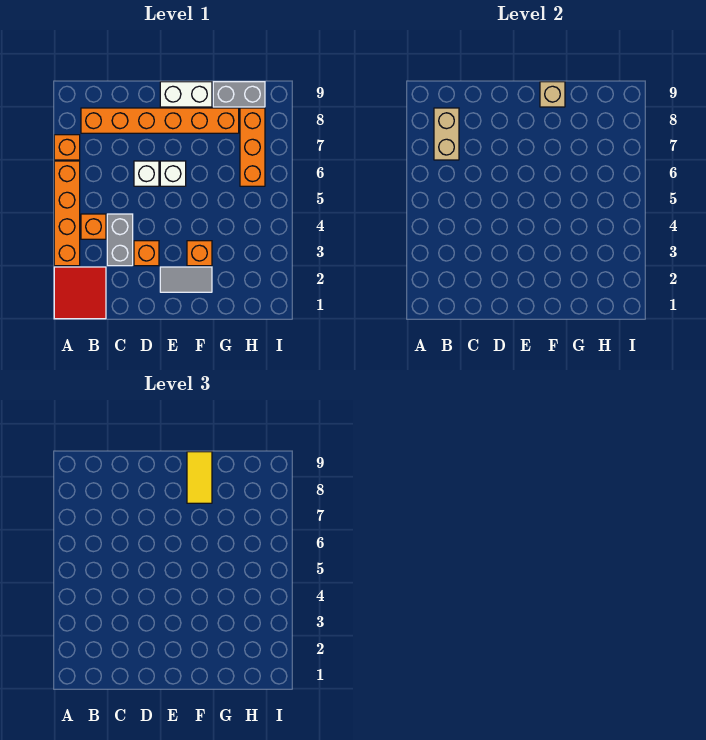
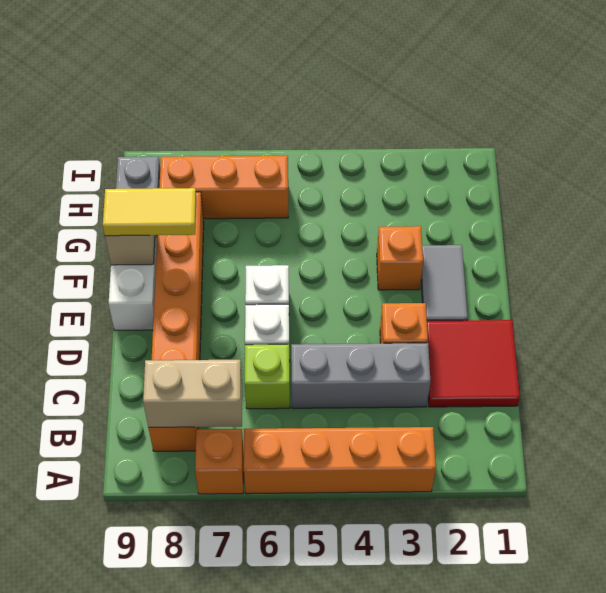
red 2x2 tile [54,267,106,319] -> red 2x2 tile moved to [427,320,520,407]
orange 1x1 brick [81,214,106,239] -> none
grey 1x2 brick [107,214,133,266] -> grey 1x3 brick [291,343,431,408]
none -> lime 1x1 brick [245,344,290,409]

